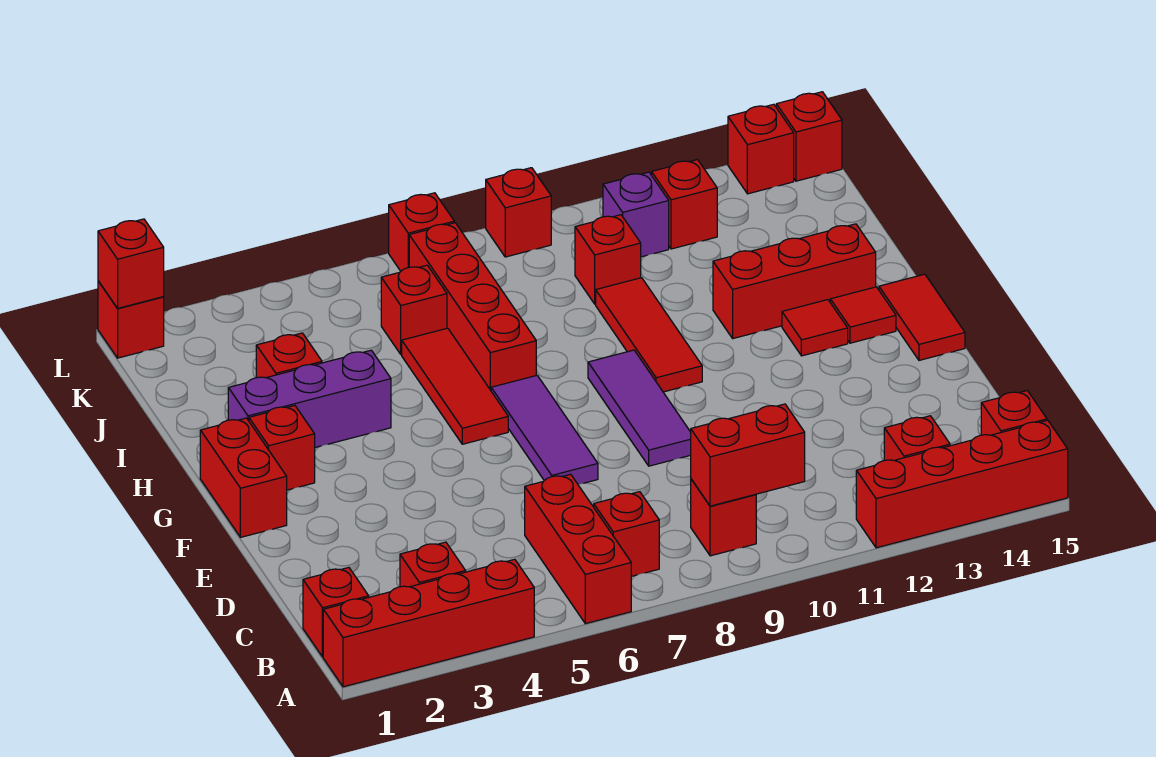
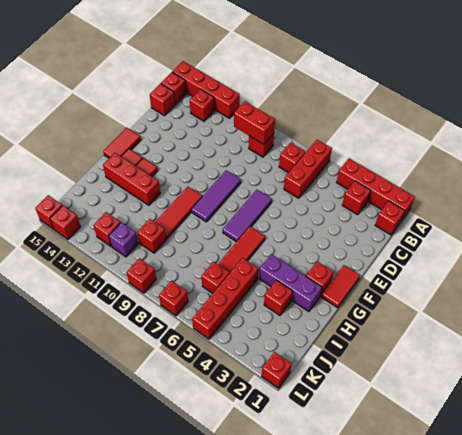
red 1x2 brick [200,418,287,537] -> red 1x2 tile [321,265,360,308]
red 1x4 brick [409,223,536,390] -> red 1x4 brick moved to [192,258,258,339]
red 1x1 brick [98,219,164,308] -> red 1x1 brick moved to [150,84,175,116]

